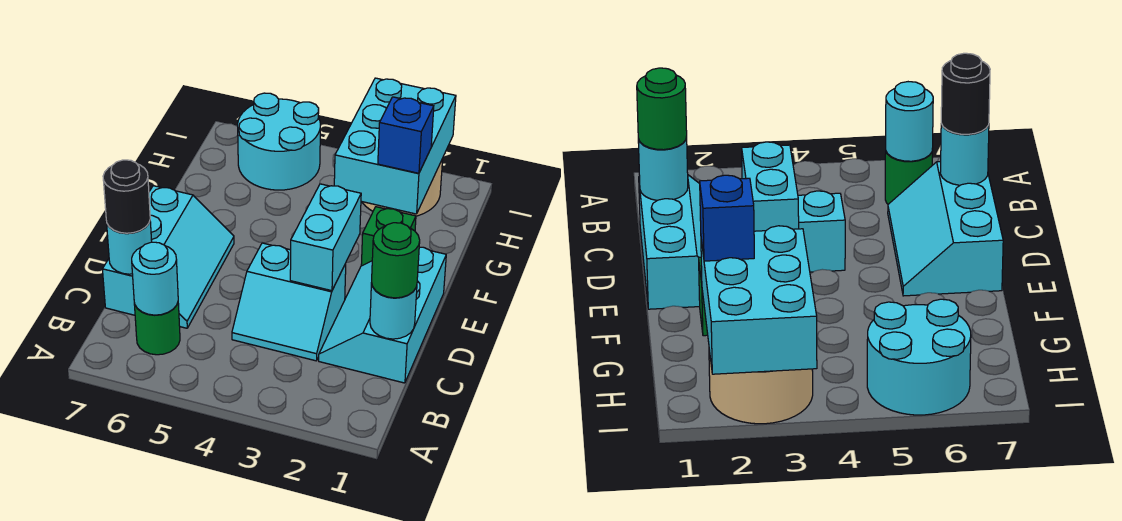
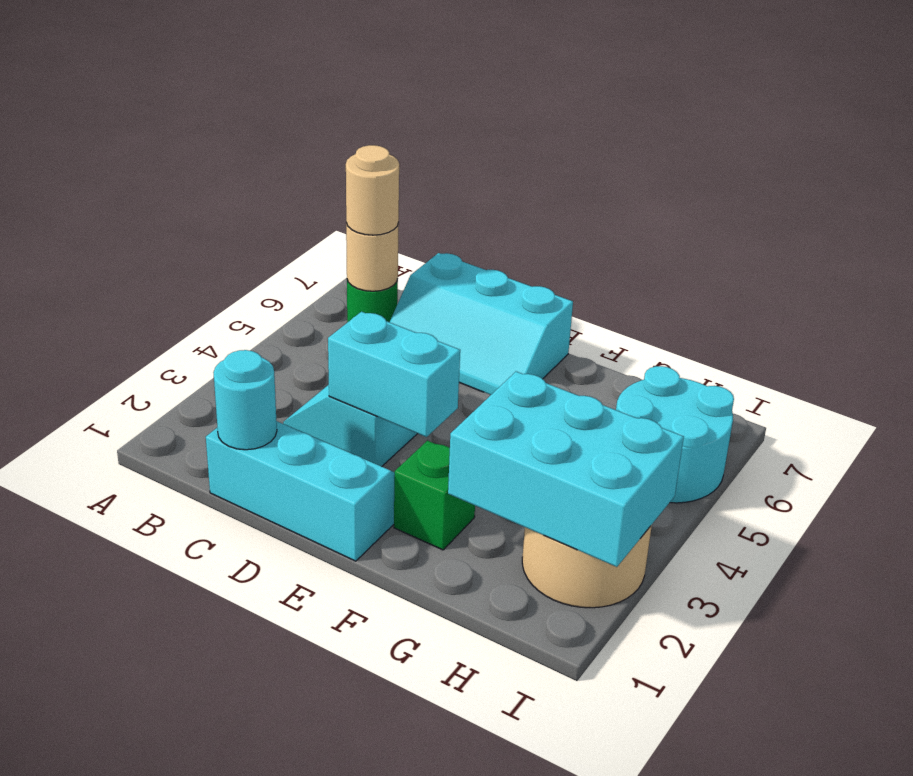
cyan 1x1 round brick [132,242,178,315] -> tan 1x1 round brick [346,223,399,291]
none -> tan 1x1 round brick [346,145,399,235]
green 1x1 round brick [372,223,420,298] -> none
cyan 1x1 round brick [107,221,152,274] -> none
black 1x1 round brick [103,160,150,233] -> none
blue 1x1 brick [378,97,434,173] -> none

